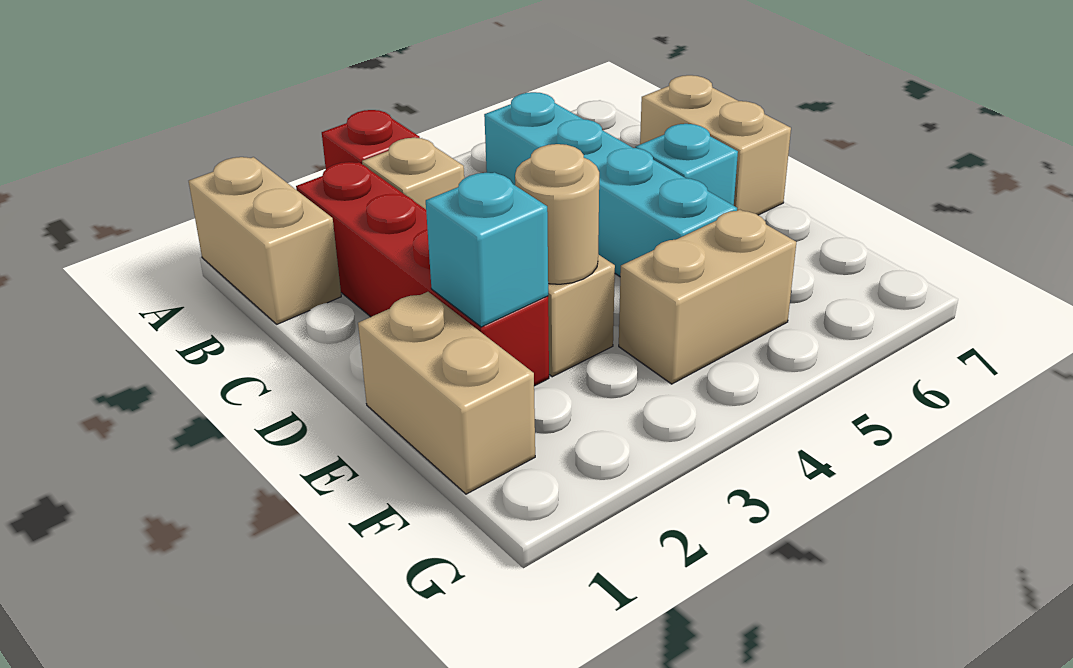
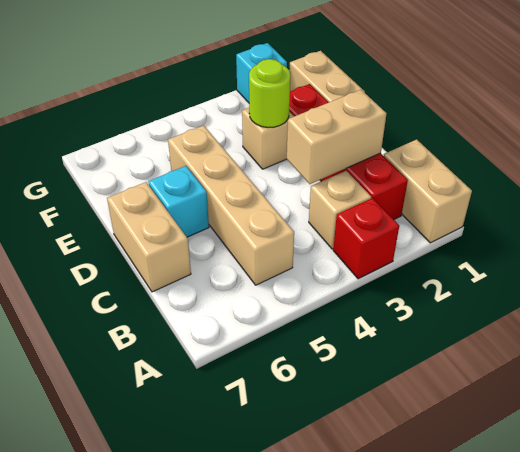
cyan 1x4 brick [484,92,737,276] -> tan 1x4 brick [168,125,294,285]
cyan 1x1 brick [426,172,548,327] -> cyan 1x1 brick moved to [236,43,287,103]
tan 1x1 round brick [515,144,599,284] -> lime 1x1 round brick [249,59,290,127]
tan 1x2 brick [619,210,796,384] -> tan 1x2 brick moved to [287,90,387,184]

